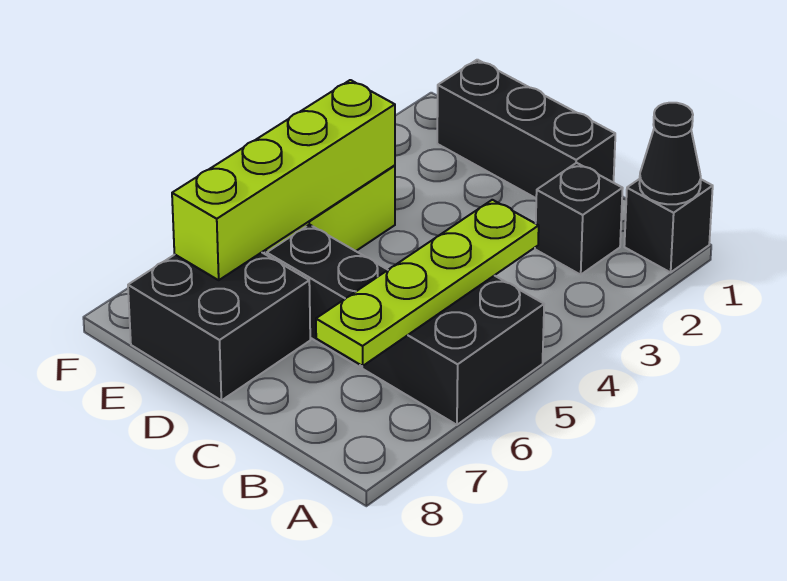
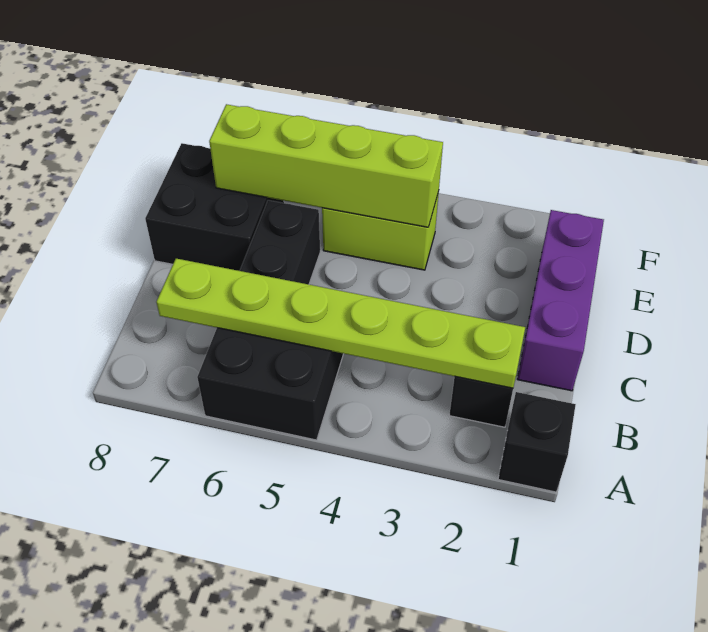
black 1x1 cone [639,103,701,204] -> none
lime 1x4 plate [316,200,539,366] -> lime 1x6 plate [156,259,525,388]
black 1x3 brick [437,60,615,198] -> purple 1x3 brick [518,210,604,391]

